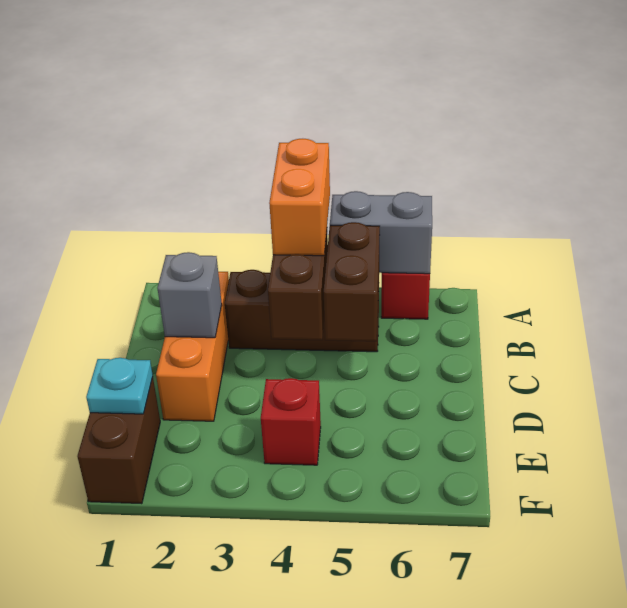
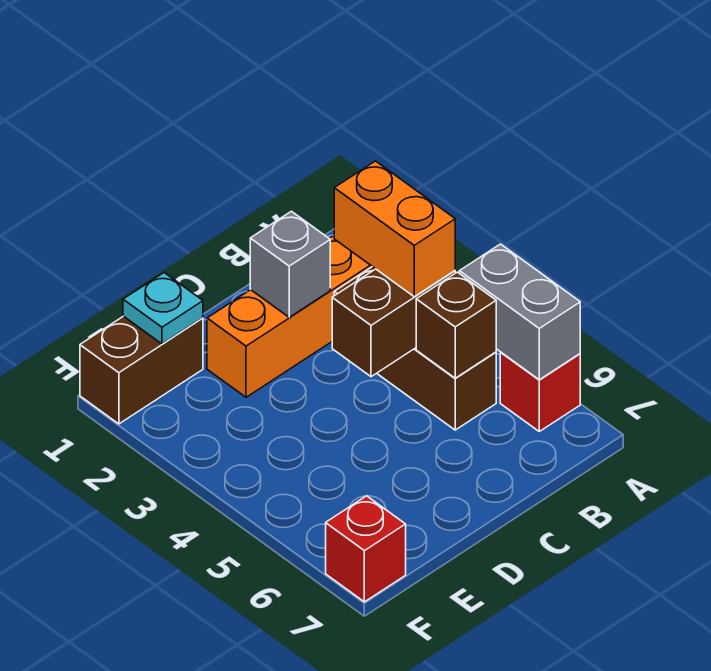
orange 1x2 brick [269,139,330,256] -> orange 1x2 brick turned to [334,161,455,297]
brown 1x2 brick [324,222,380,341] -> brown 1x1 brick [416,272,496,378]
red 1x1 brick [261,378,321,465] -> red 1x1 brick moved to [326,496,406,602]

